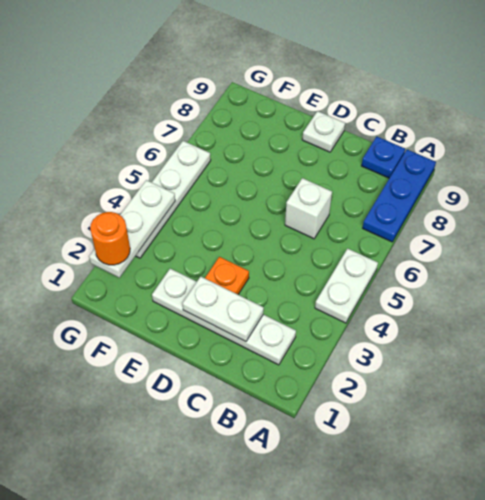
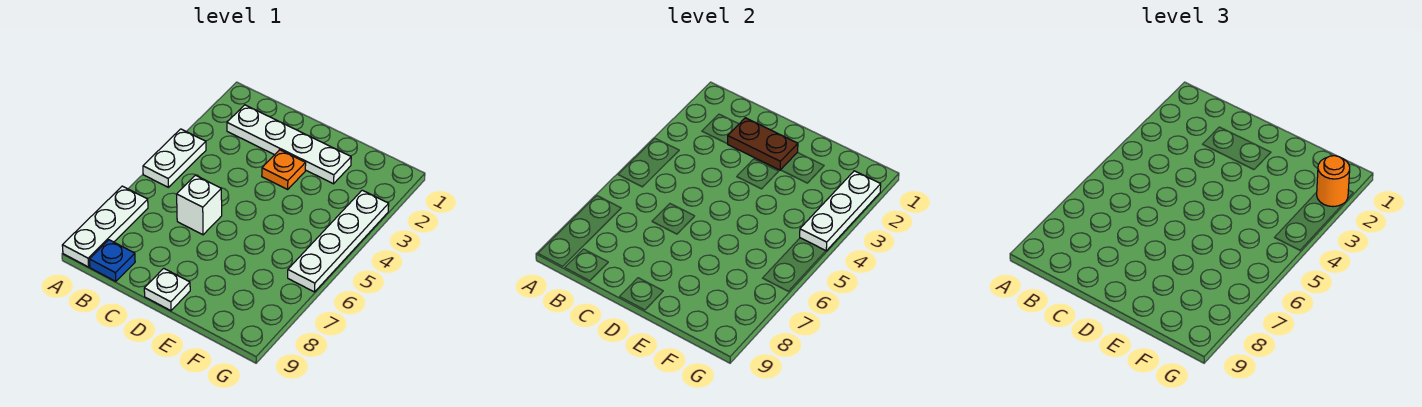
blue 1x3 plate [363,150,436,242] -> white 1x3 plate [62,186,148,267]
white 1x2 plate [183,276,264,342] -> brown 1x2 plate [728,118,798,170]

